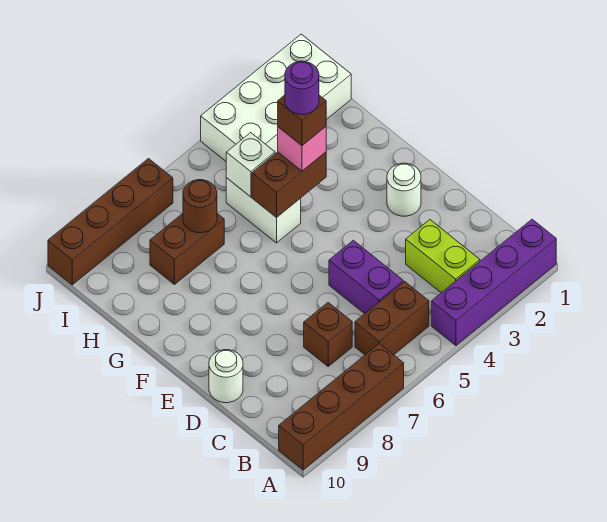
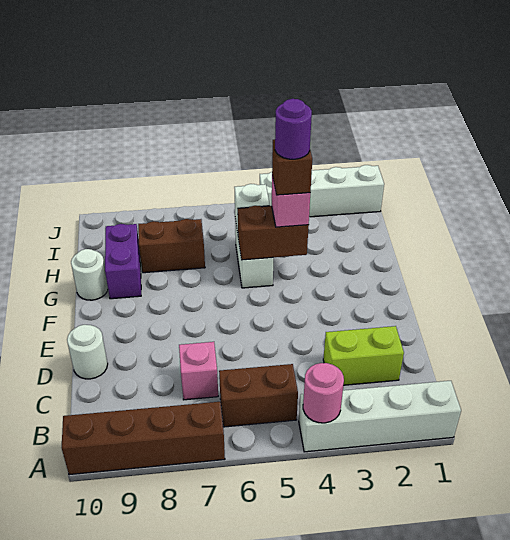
purple 1x4 brick [431,219,556,345] -> white 1x4 brick [299,381,461,452]
none -> pink 1x1 round brick [303,363,344,423]
lime 1x2 brick [406,220,480,293] -> lime 1x2 brick turned to [323,326,404,385]
purple 1x2 brick [329,240,403,314] -> purple 1x2 brick moved to [105,224,141,299]
brown 1x1 brick [304,303,352,366] -> pink 1x1 brick [179,342,218,400]
white 1x1 round brick [387,163,421,216] -> white 1x1 round brick moved to [71,249,108,300]
brown 1x1 round brick [183,180,217,233] -> none
white 2x4 brick [201,34,351,161] -> white 1x4 brick [260,165,384,217]
brown 1x4 brick [48,159,173,285] -> none

